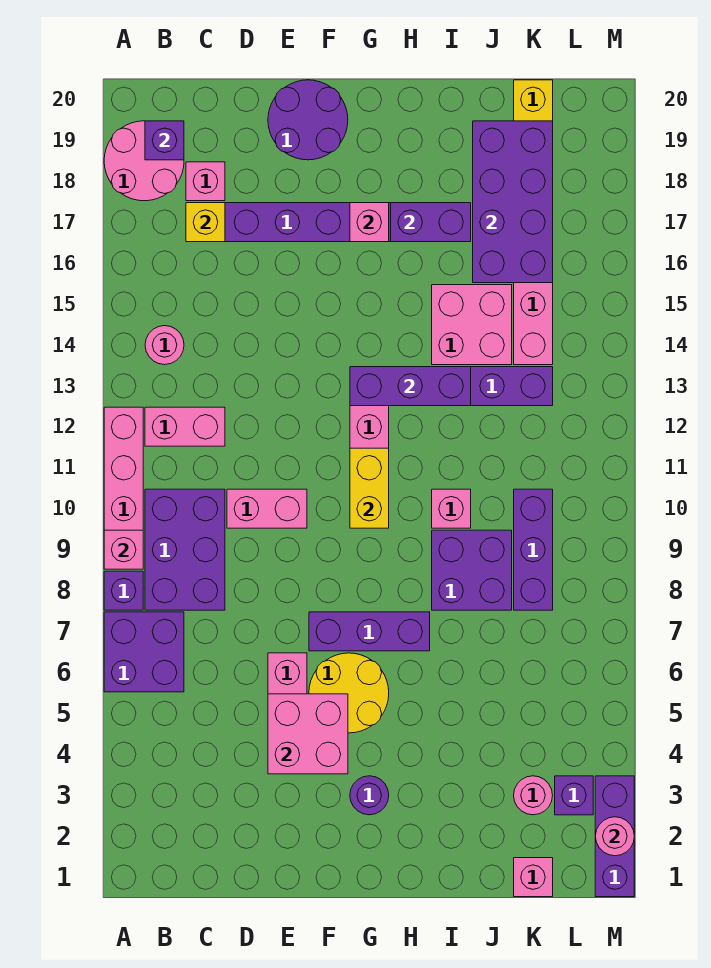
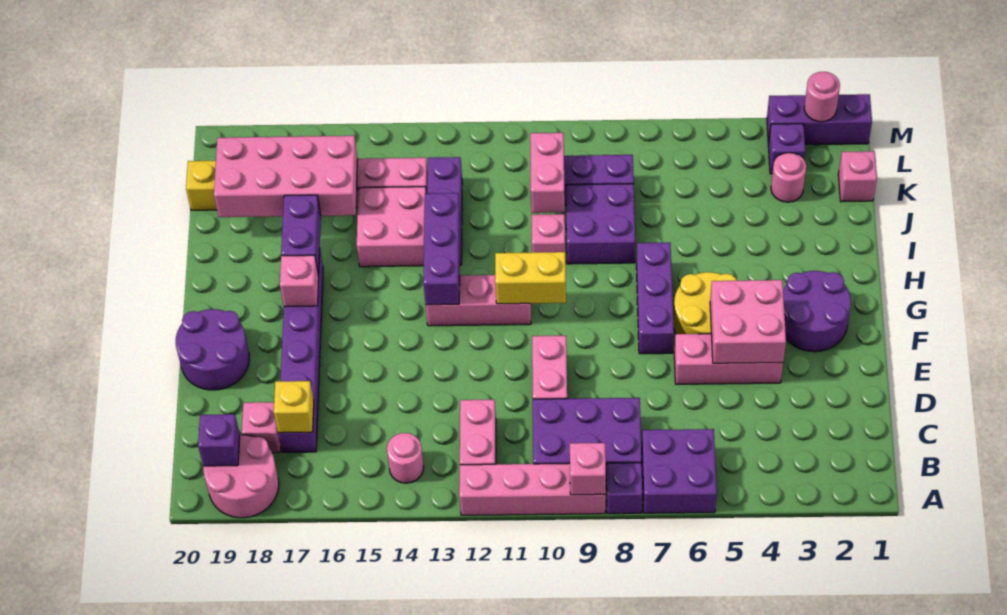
purple 1x1 round brick [350,776,389,815] -> purple 2x2 round brick [783,271,851,352]
none -> pink 1x2 brick [530,133,565,213]
purple 2x4 brick [473,121,553,283] -> pink 2x4 brick [214,136,358,217]

